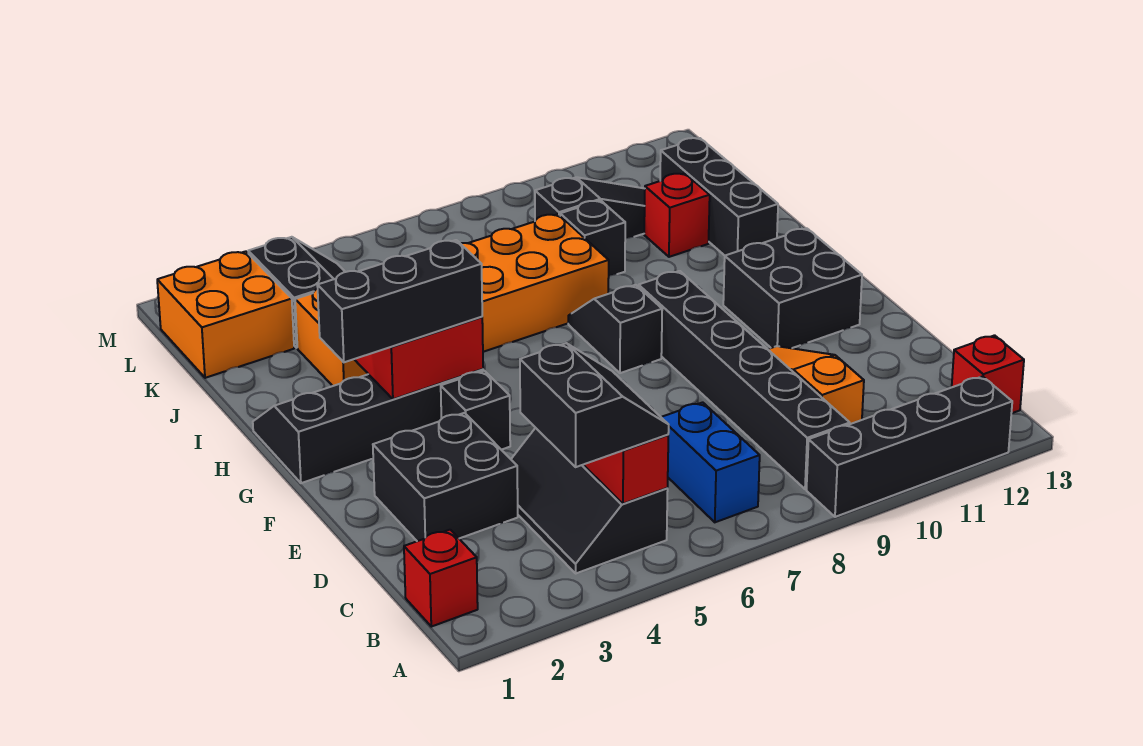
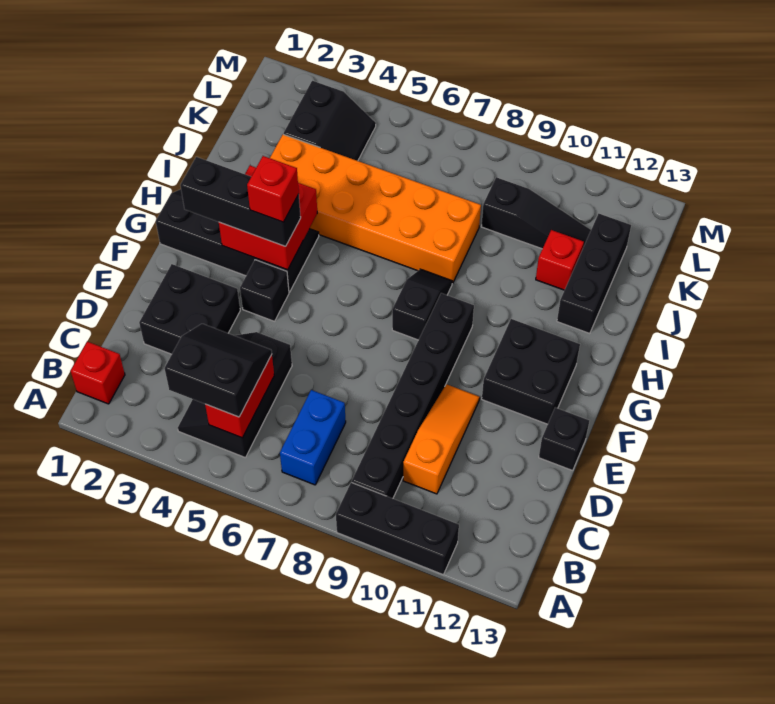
black 1x4 brick [806,376,1012,517] -> black 1x3 brick [336,482,459,575]
black 2x2 slope [520,343,669,467] -> black 2x2 slope turned to [164,324,272,417]
red 1x1 brick [952,335,1024,414] -> red 1x1 brick moved to [247,156,299,222]
black 1x1 brick [560,200,625,276] -> black 1x1 brick moved to [539,408,589,471]
orange 2x2 brick [157,251,294,378] -> none

